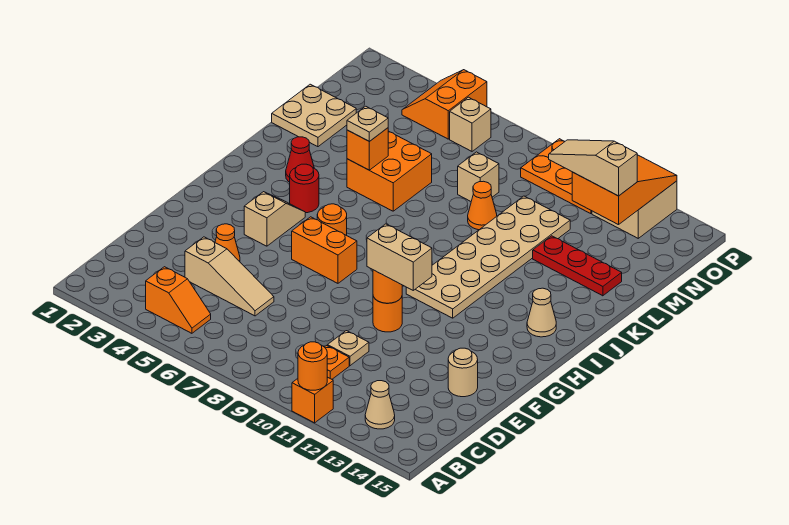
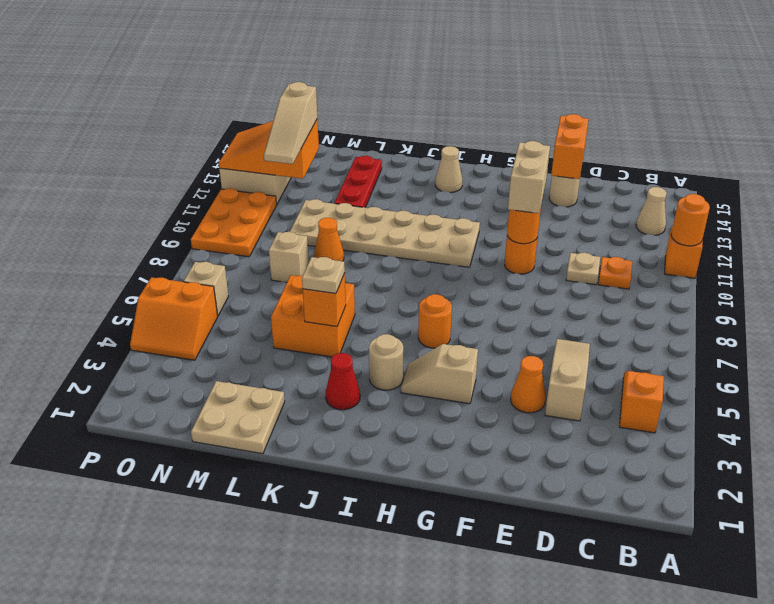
orange 1x2 brick [292,217,357,283] -> orange 1x2 brick moved to [551,114,589,179]
red 1x1 round brick [290,164,319,213] -> tan 1x1 round brick [369,334,403,390]

